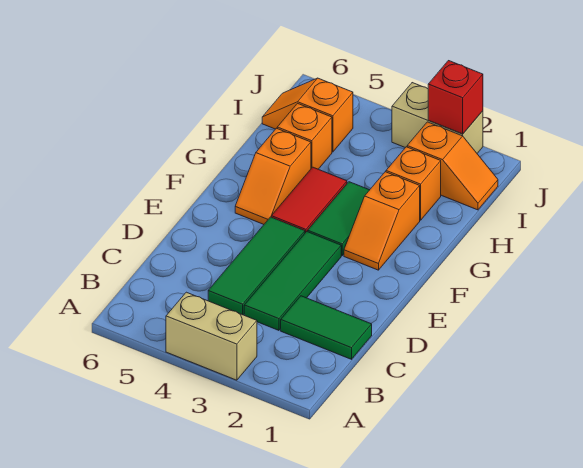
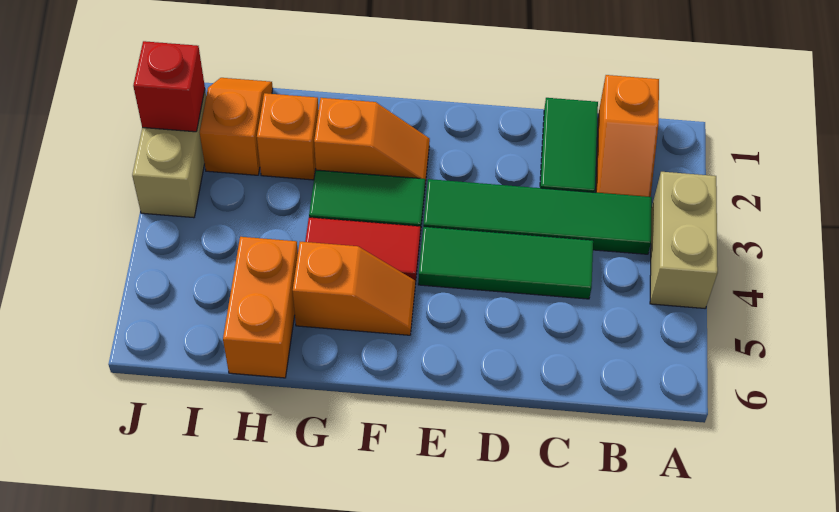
green 1x3 tile [244,232,341,330] -> green 1x4 tile [423,179,652,254]
orange 1x1 brick [277,103,332,169] -> orange 1x2 brick [223,237,298,378]
orange 1x2 slope [262,78,353,152] -> orange 1x2 slope moved to [596,75,659,197]

